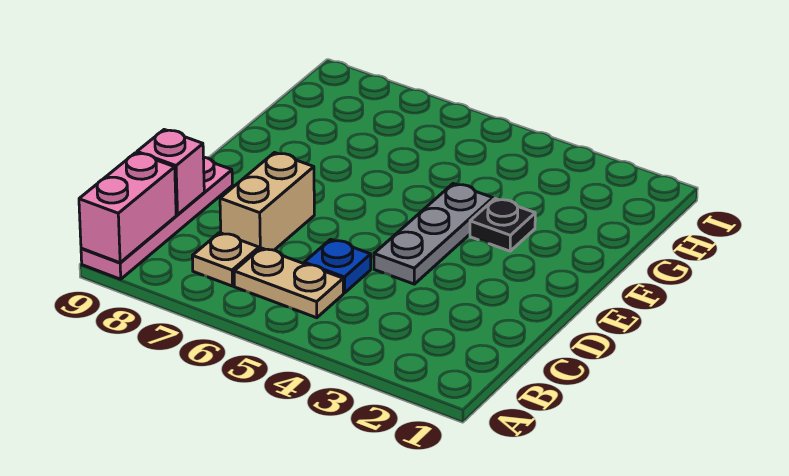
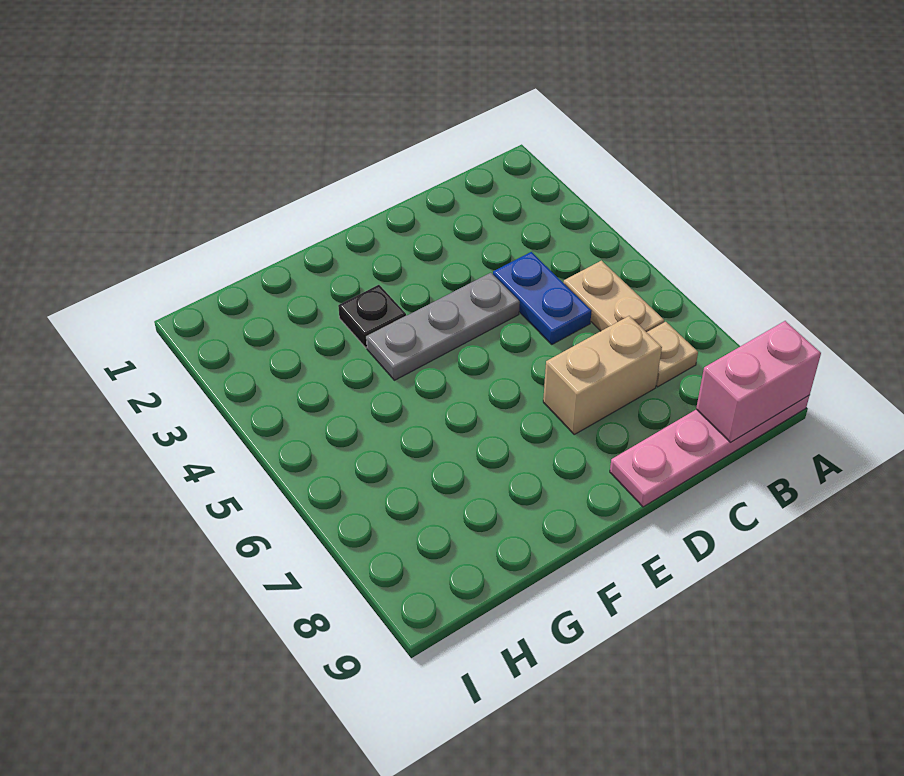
blue 1x1 plate [304,239,371,293] -> blue 1x2 plate [493,252,592,344]
pink 1x1 brick [137,130,204,215] -> none

